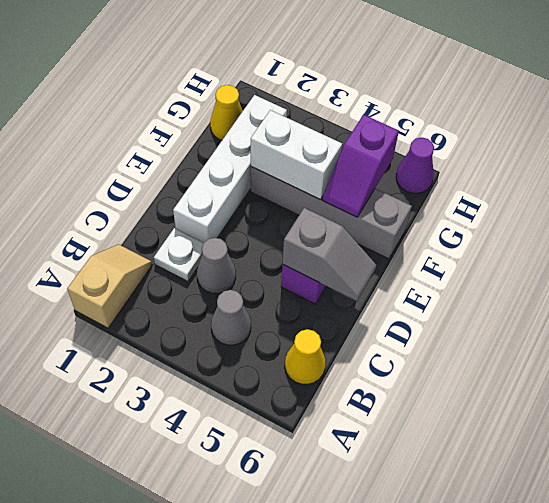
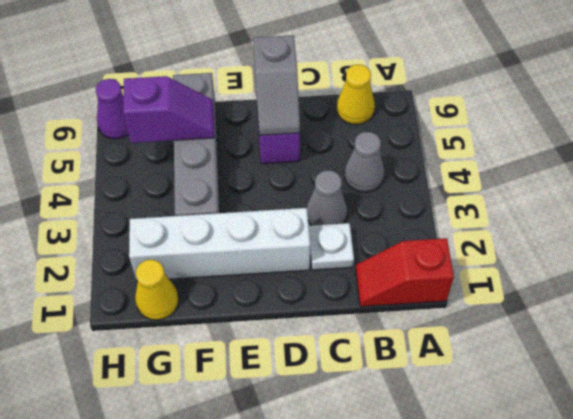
tan 1x2 slope [67,244,152,328] -> red 1x2 slope [356,238,454,307]
grey 1x2 slope [283,208,376,301] -> grey 1x2 slope turned to [253,35,300,135]
white 1x2 brick [251,110,342,200] -> none

